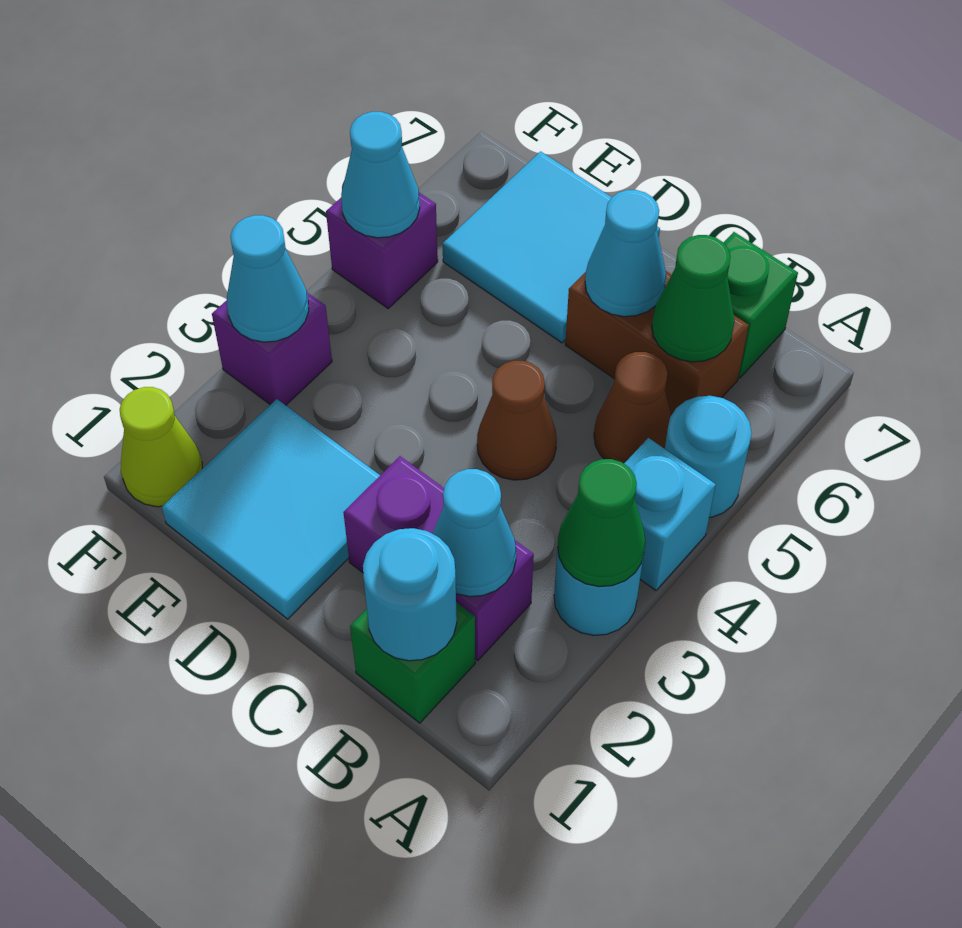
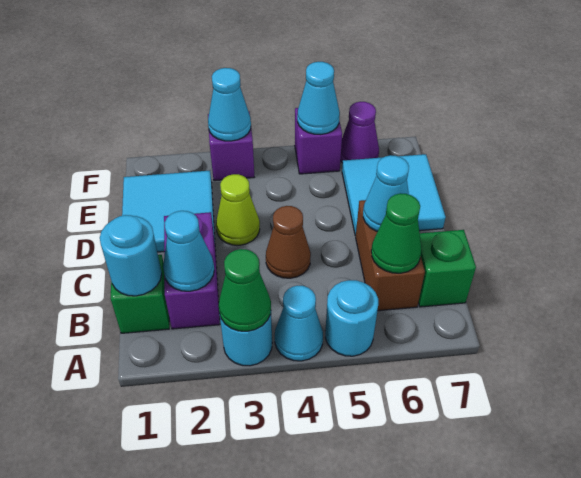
cyan 1x1 brick [624,438,716,590] -> cyan 1x1 cone [275,286,323,361]
brown 1x1 cone [594,352,671,464] -> none
lime 1x1 cone [120,387,202,507] -> lime 1x1 cone moved to [216,174,260,245]
none -> purple 1x1 cone [340,102,379,163]

